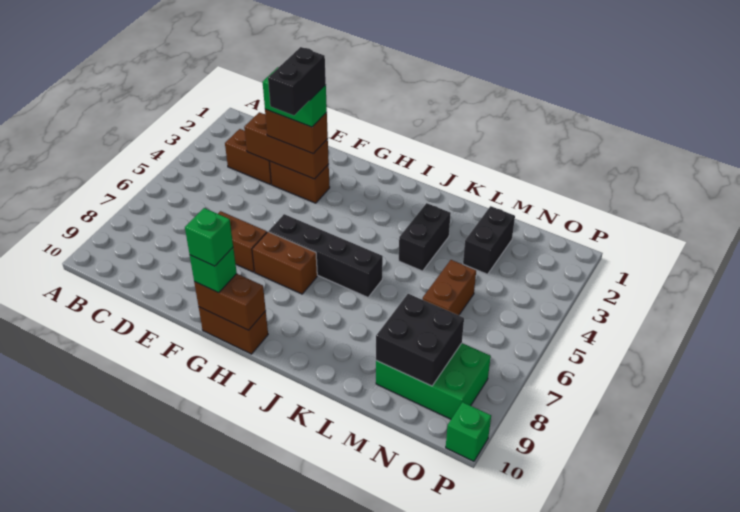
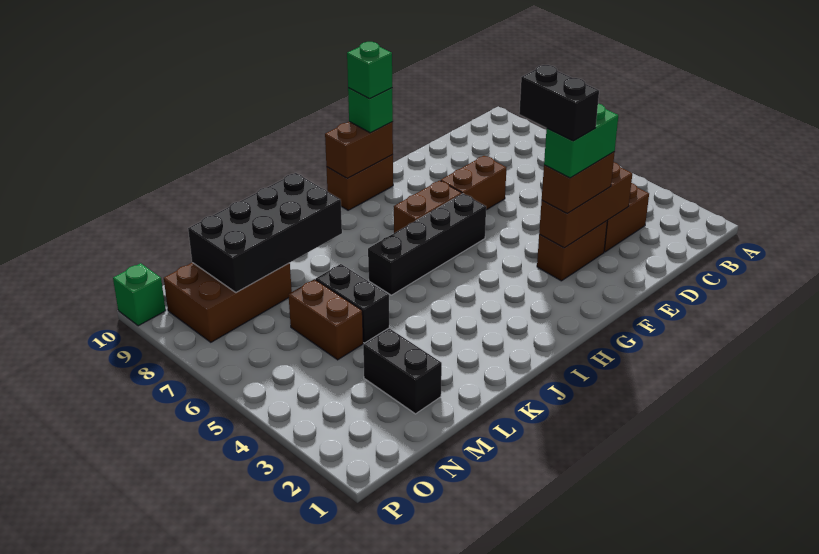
black 1x2 brick [399,203,451,271] -> black 1x2 brick moved to [316,264,389,343]
green 2x3 brick [376,343,491,419] -> brown 2x3 brick [164,263,292,342]
black 2x2 brick [376,294,464,386] -> black 2x4 brick [188,173,342,293]

